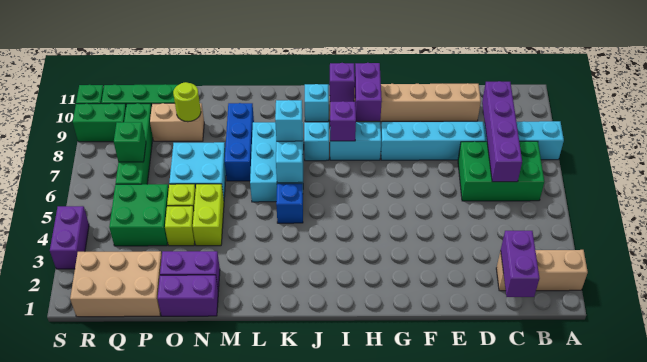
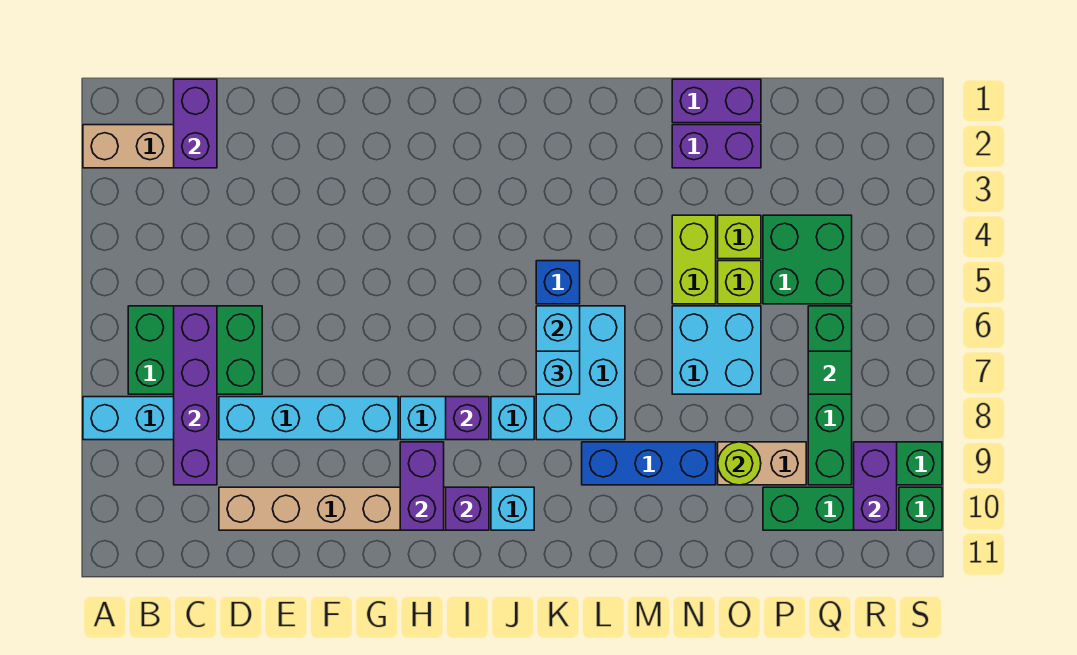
blue 1x3 brick [225,103,254,181] -> blue 1x3 brick turned to [582,442,716,485]
tan 2x3 brick [70,251,162,317] -> none
green 1x1 brick [114,122,146,162] -> green 1x1 tile [808,351,852,394]
purple 1x2 brick [50,206,89,269] -> purple 1x2 brick moved to [854,442,897,530]

